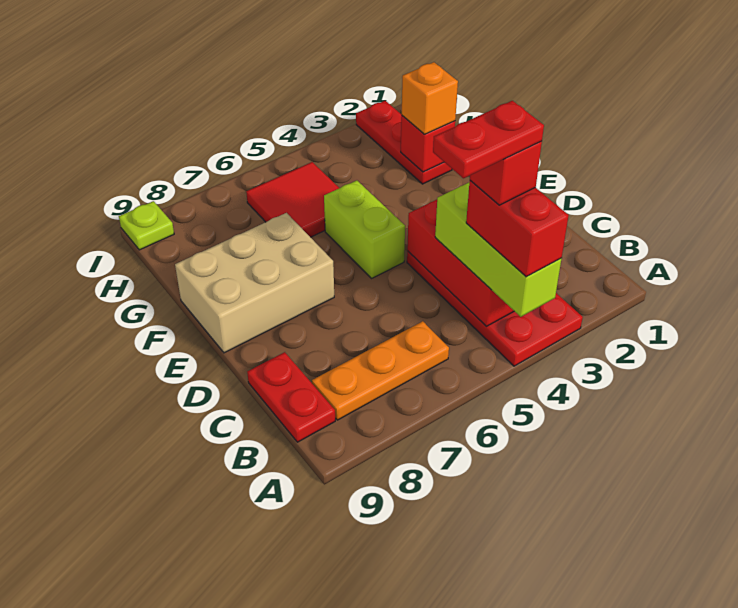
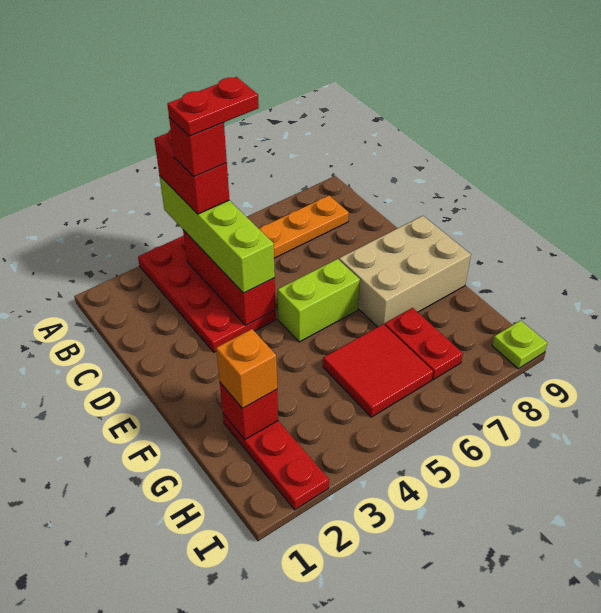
lime 1x3 brick [435,183,561,317] -> lime 1x4 brick [160,176,275,293]
red 1x2 plate [247,352,335,442] -> red 1x2 plate moved to [385,308,463,380]
lime 1x2 brick [324,180,405,279] -> lime 1x2 brick turned to [278,259,360,342]

